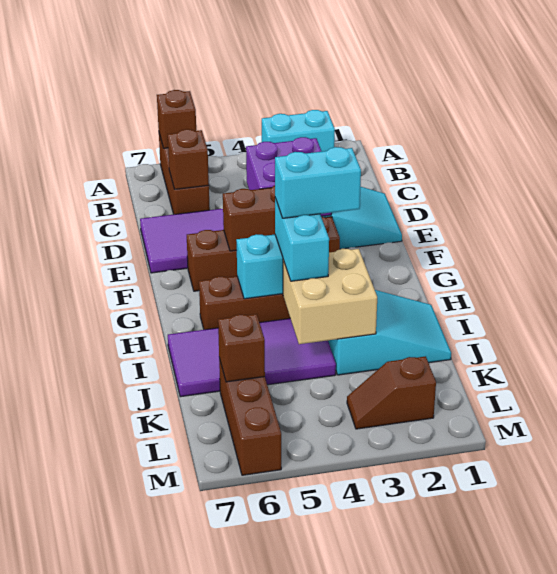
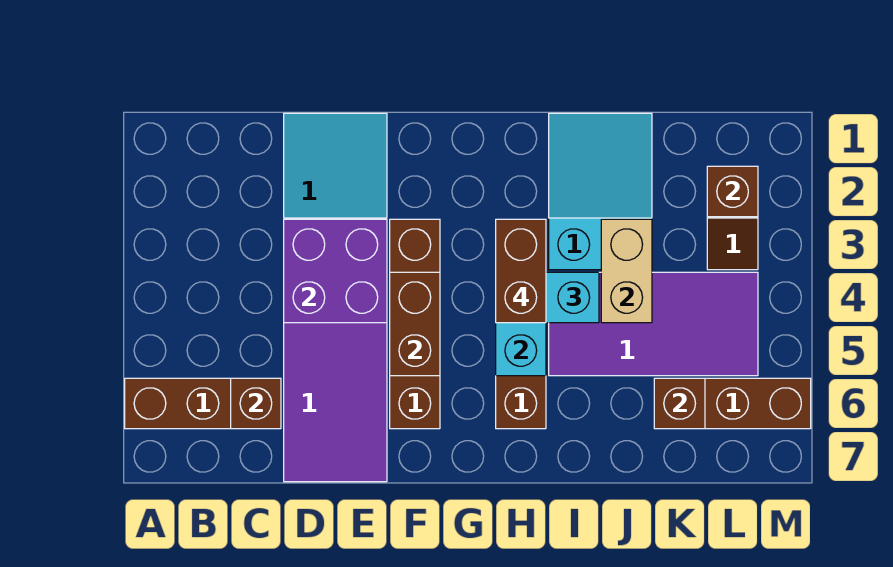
cyan 1x2 brick [262,110,335,151] -> none
brown 1x1 brick [157,90,196,148] -> brown 1x1 brick moved to [707,166,758,217]
cyan 1x2 brick [275,147,361,218] -> brown 1x2 brick [496,219,546,323]
tan 2x2 brick [283,249,377,344] -> tan 1x2 brick [601,219,652,323]
purple 2x4 tile [168,318,336,397] -> purple 2x4 tile turned to [549,272,758,376]

